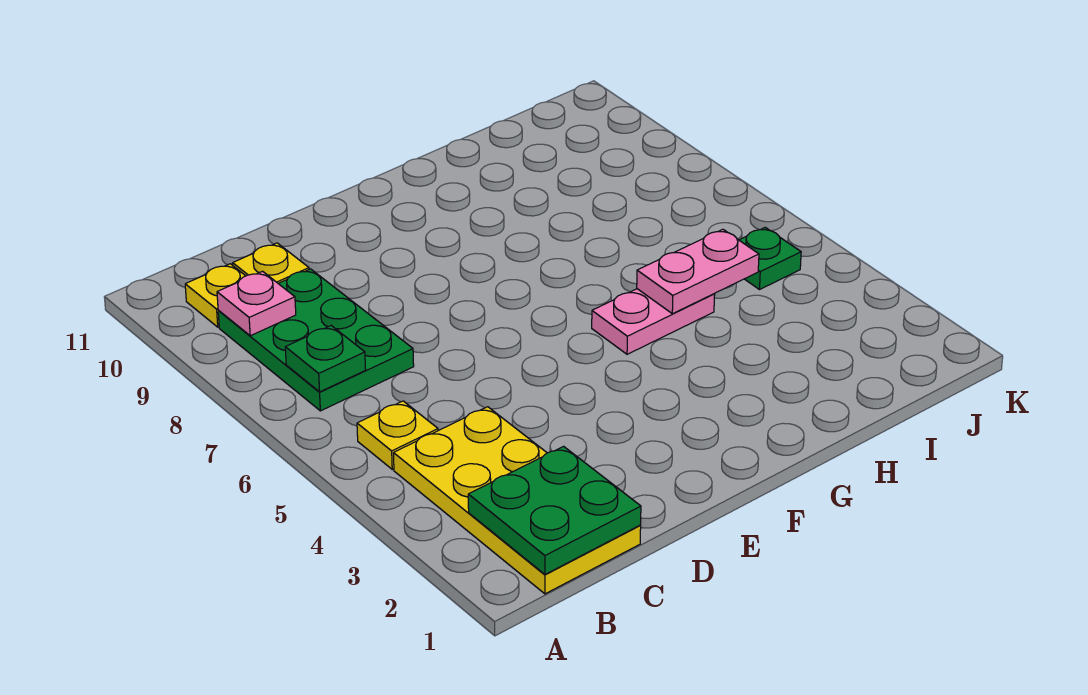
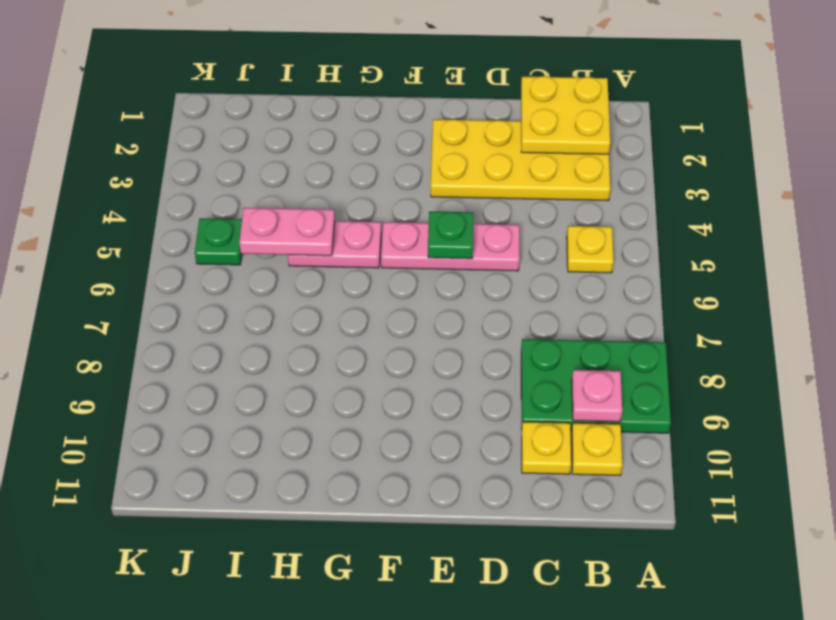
yellow 2x4 plate [393,407,641,594] -> yellow 2x4 plate turned to [431,119,610,201]
green 2x2 plate [468,446,641,574] -> yellow 2x2 plate [521,76,610,154]
green 2x3 plate [218,269,414,411] -> green 2x3 plate turned to [521,339,671,433]
green 1x1 plate [285,326,366,392] -> green 1x1 plate moved to [428,211,473,259]
none -> pink 1x3 plate [381,222,520,271]

